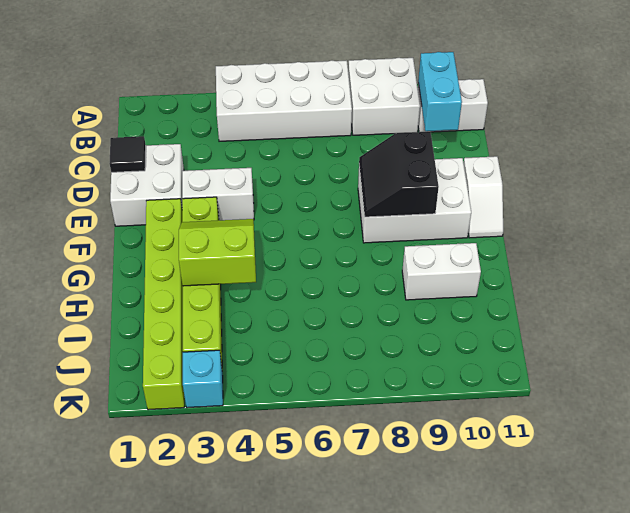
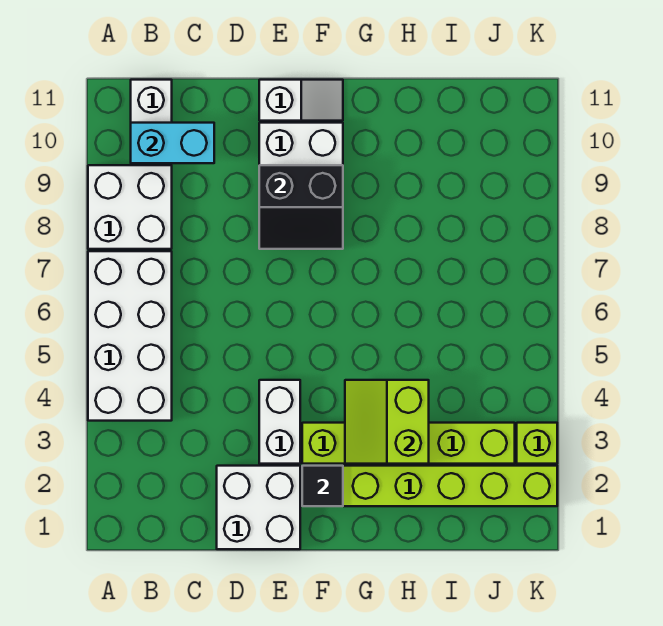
black 1x1 tile [109,136,146,172] -> black 1x1 tile moved to [302,466,343,506]
white 1x2 brick [402,243,481,300] -> none
cyan 1x1 brick [183,350,223,408] -> lime 1x1 brick [517,423,557,464]

